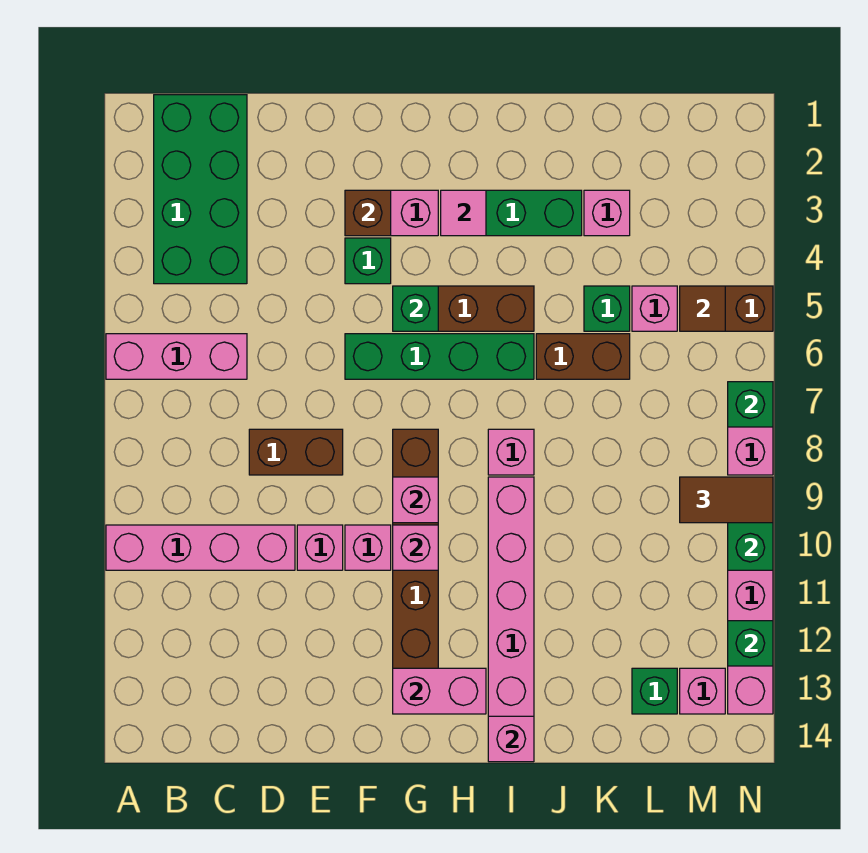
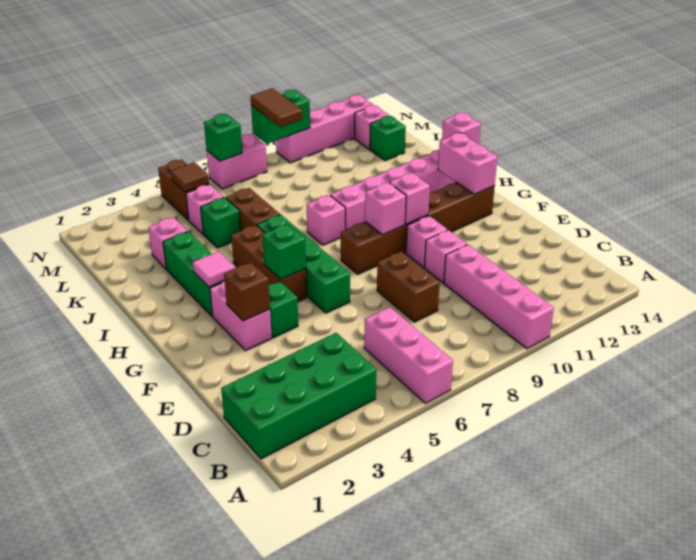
green 1x1 brick [728,621,773,666] -> none

